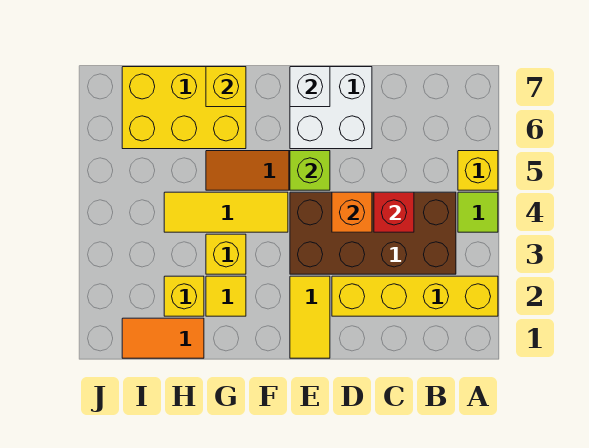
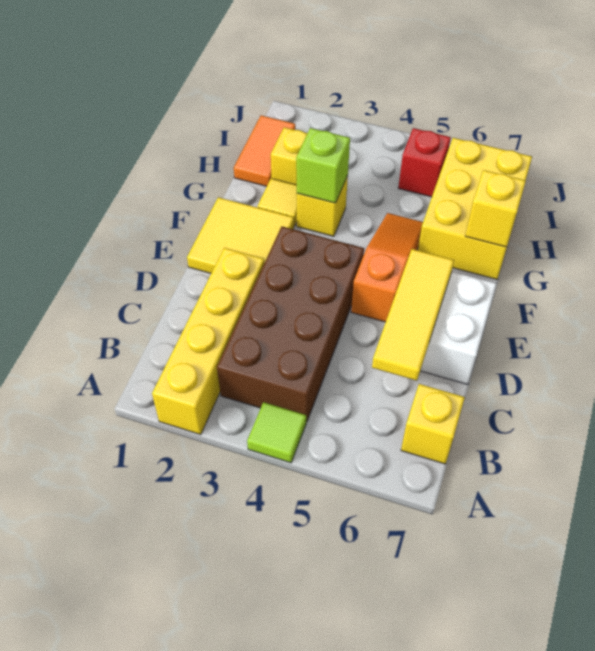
yellow 1x1 brick [458,151,498,190] -> yellow 1x1 brick moved to [401,384,465,464]
red 1x1 brick [374,192,414,232] -> red 1x1 brick moved to [398,128,451,197]
orange 1x1 brick [332,192,372,232] -> none
yellow 1x2 tile [290,276,330,358] -> yellow 2x2 tile [187,197,294,273]
lime 1x1 brick [290,151,330,190] -> lime 1x1 brick moved to [296,128,350,203]
white 1x1 brick [290,67,330,107] -> none
yellow 1x3 tile [164,192,288,232] -> yellow 1x3 tile moved to [372,249,454,381]

